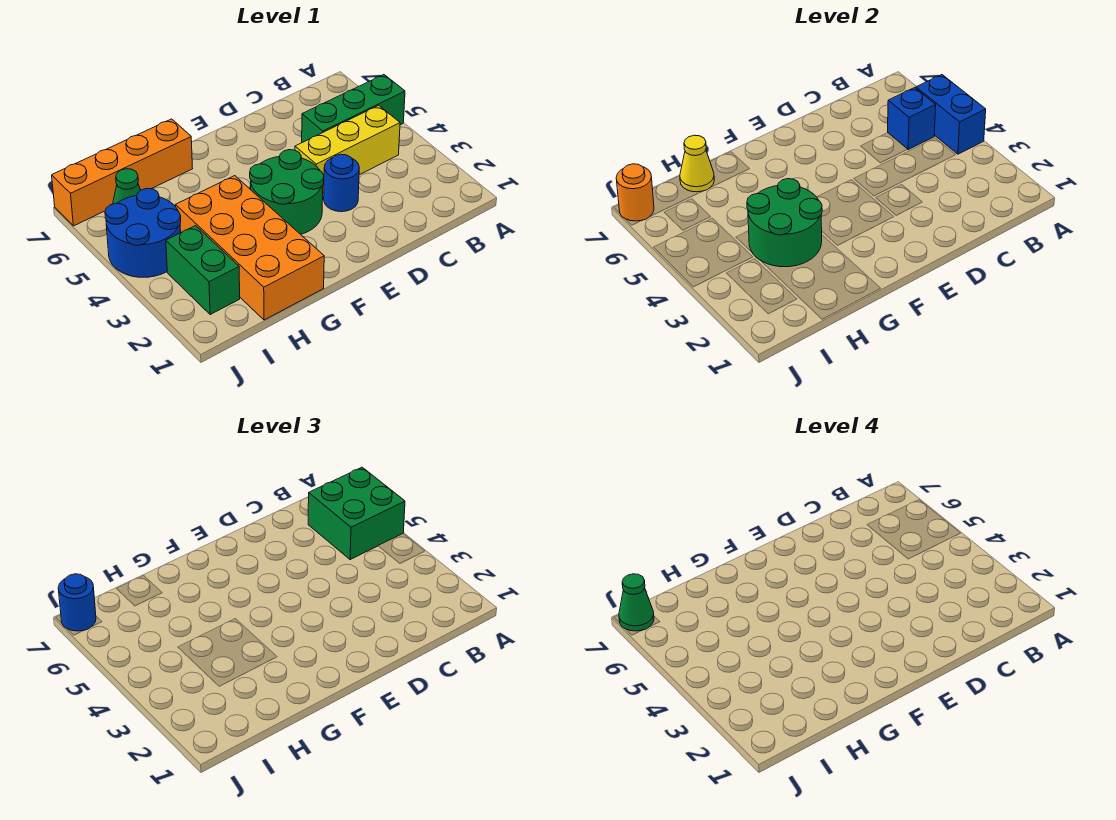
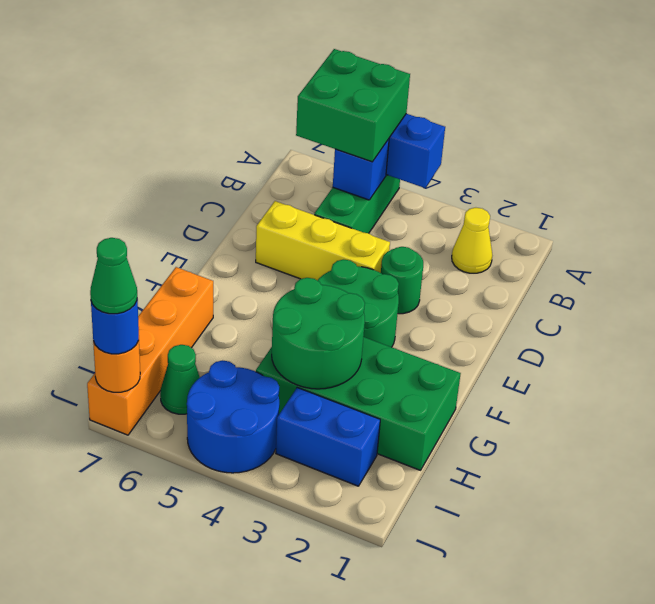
yellow 1x3 brick [295,105,400,193] -> yellow 1x3 brick turned to [256,201,390,280]
blue 1x1 round brick [324,154,359,212] -> green 1x1 round brick [381,247,423,314]
orange 2x4 brick [176,176,324,320] -> green 2x4 brick [256,337,461,470]
yellow 1x1 cone [680,135,714,192] -> yellow 1x1 cone moved to [452,208,492,273]
green 1x2 brick [166,226,240,315] -> blue 1x2 brick [276,388,380,486]

